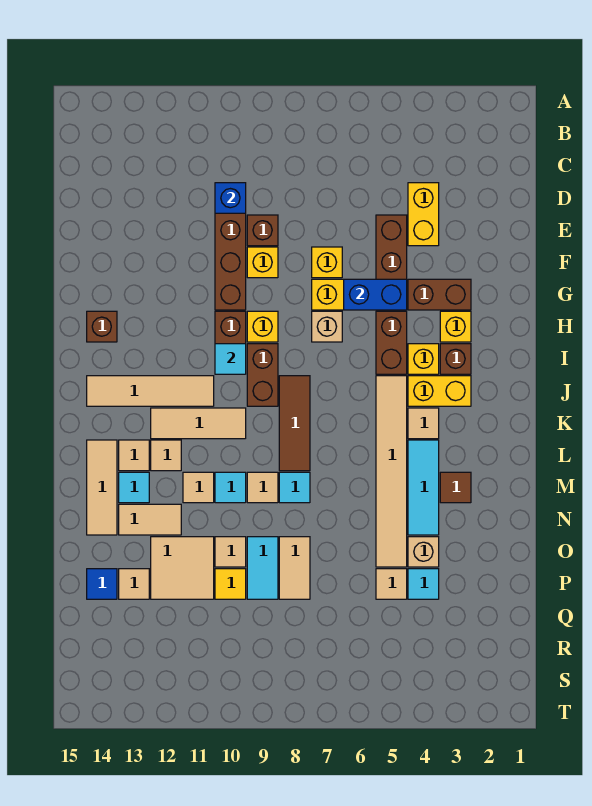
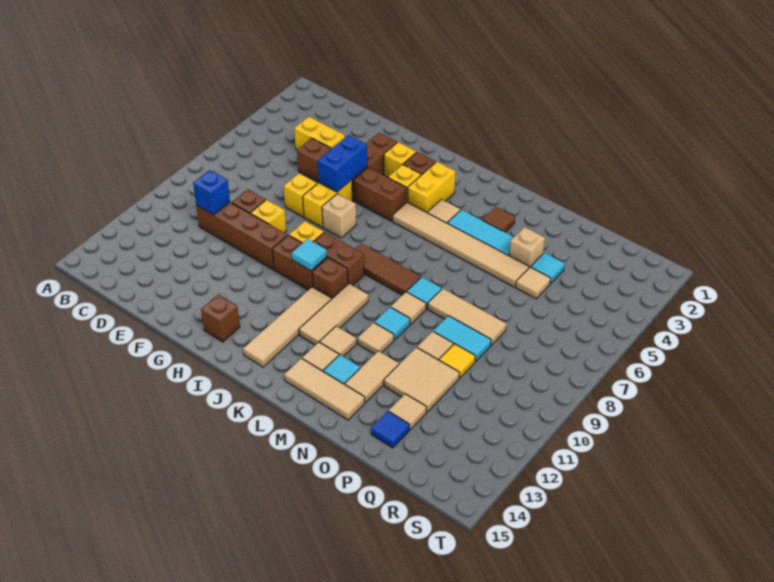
none -> brown 1x1 brick [312,258,348,299]
tan 1x2 tile [279,537,310,599] -> tan 1x3 tile [428,289,506,345]

